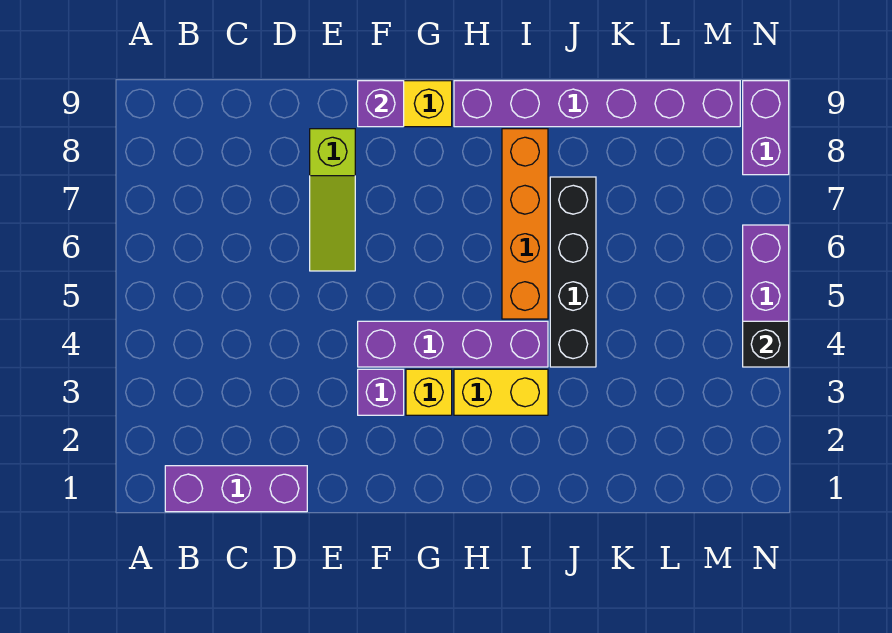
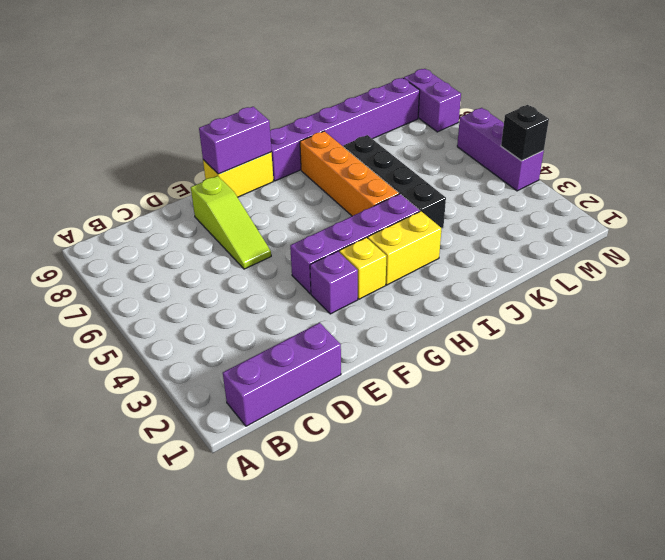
purple 1x1 brick [358,81,404,127] -> purple 1x2 brick [199,107,271,174]

